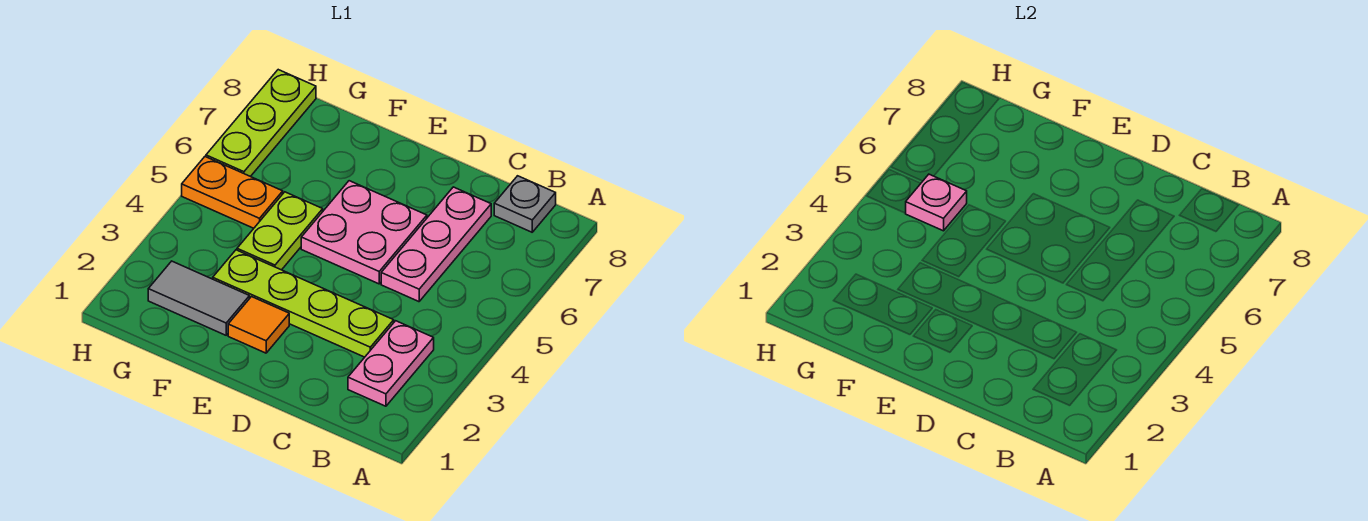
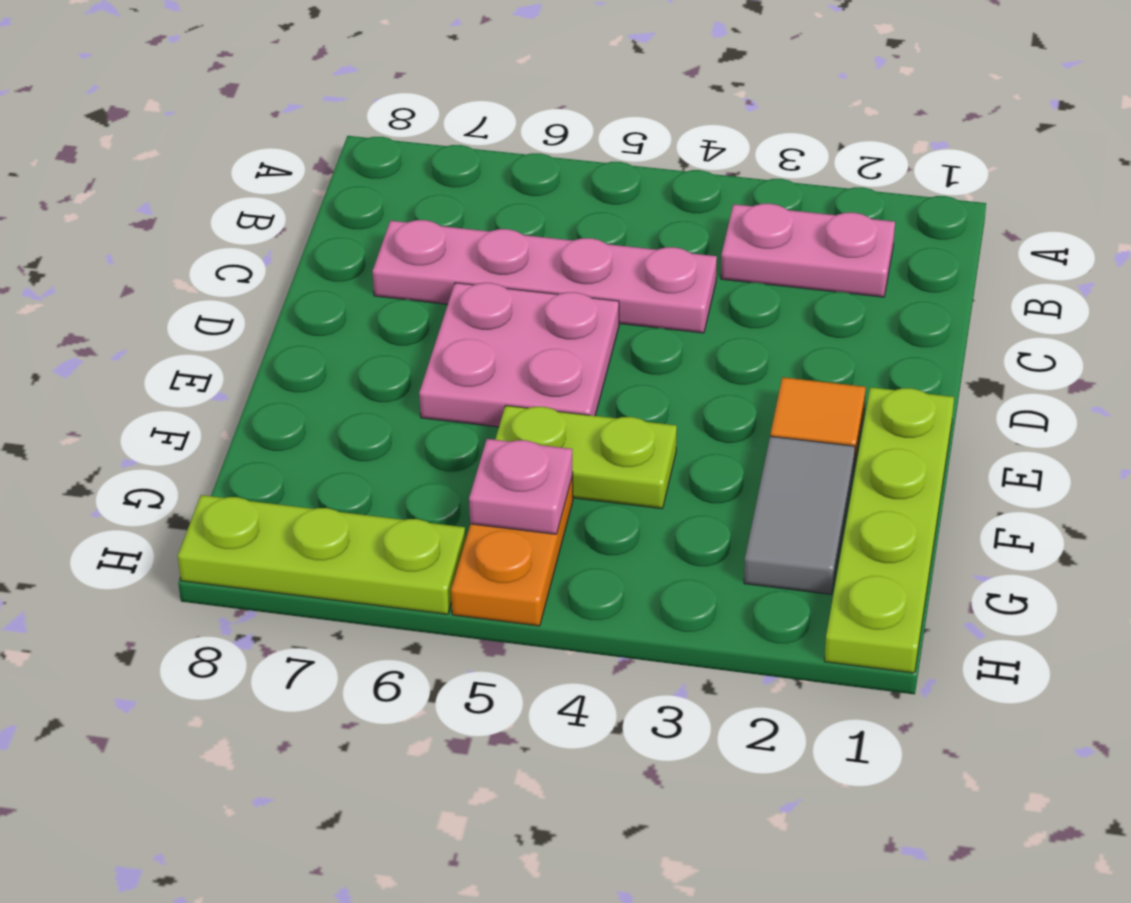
grey 1x1 plate [494,176,556,232] -> none
lime 1x4 plate [213,250,394,357] -> lime 1x4 plate moved to [825,387,954,673]
pink 1x3 plate [381,187,491,302] -> pink 1x4 plate [373,220,717,333]

